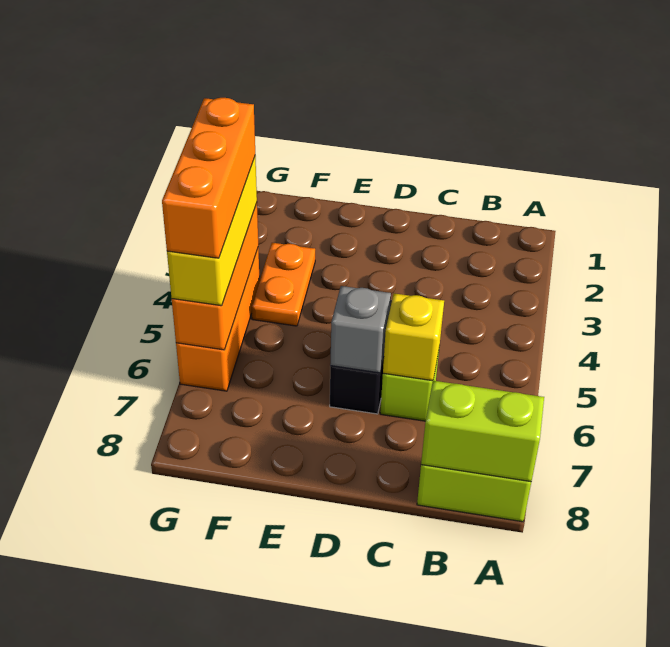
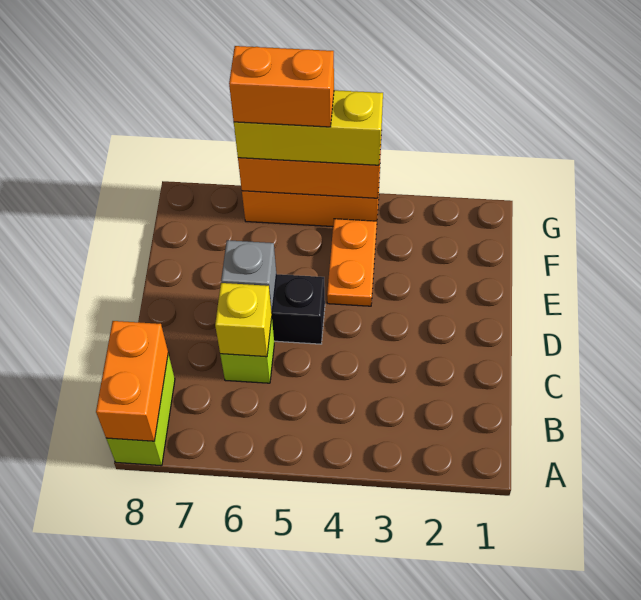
lime 1x2 brick [421,381,544,482] -> orange 1x2 brick [96,321,168,441]
orange 1x2 plate [252,243,315,326] -> orange 1x2 plate turned to [327,219,377,306]
orange 1x3 brick [162,98,255,258] -> orange 1x2 brick [229,46,334,127]

